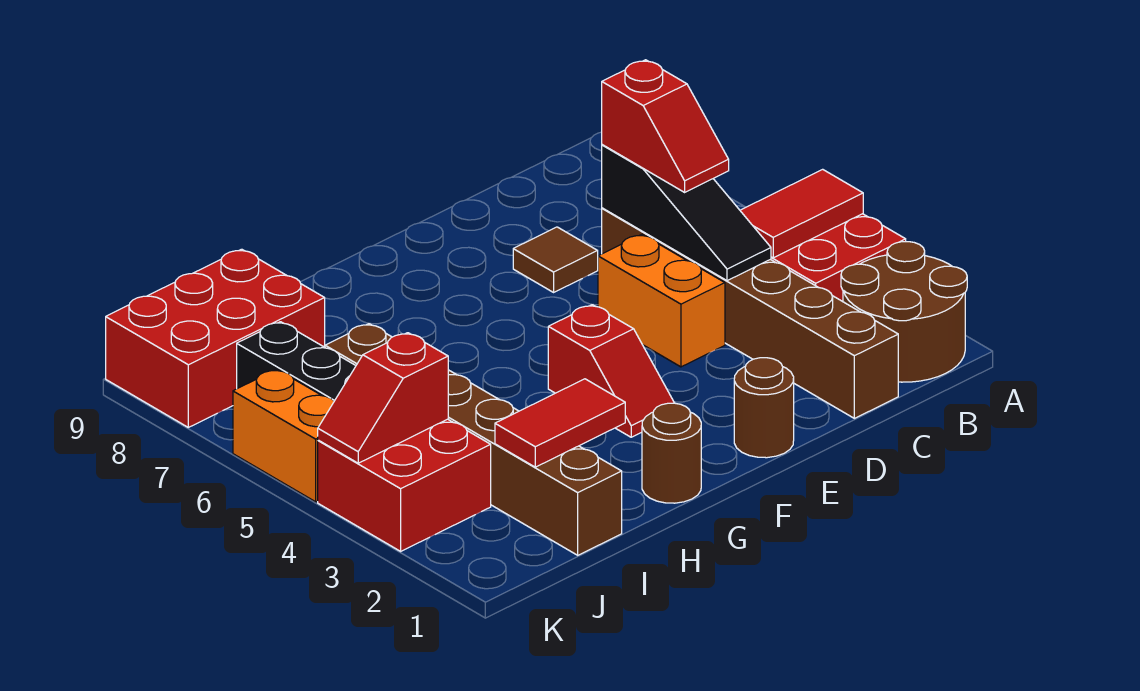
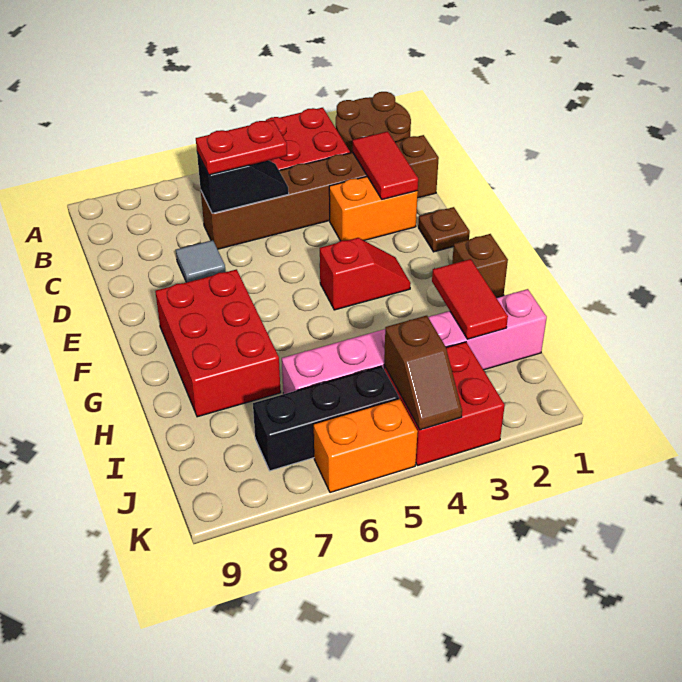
red 1x2 tile [740,169,863,258] -> red 1x2 tile moved to [353,131,418,199]
black 1x3 slope [602,145,771,281] -> black 1x2 slope [197,153,289,213]
red 1x2 slope [602,60,729,192] -> red 1x2 plate [196,120,287,175]
orange 1x2 brick [598,234,725,367] -> orange 1x2 brick moved to [329,177,418,241]
brown 1x1 tile [513,227,598,292] -> grey 1x1 tile [176,240,226,282]
brown 1x1 round brick [734,358,794,458] -> brown 1x1 plate [418,207,470,252]
brown 1x1 round brick [642,403,701,503] -> brown 1x1 brick [452,234,508,298]
brown 1x6 brick [325,324,622,555] -> pink 1x6 brick [282,289,547,394]
red 2x3 brick [106,249,325,427] -> red 2x3 brick moved to [155,269,281,417]
red 1x2 slope [318,333,448,463] -> brown 1x2 slope [384,316,462,430]

